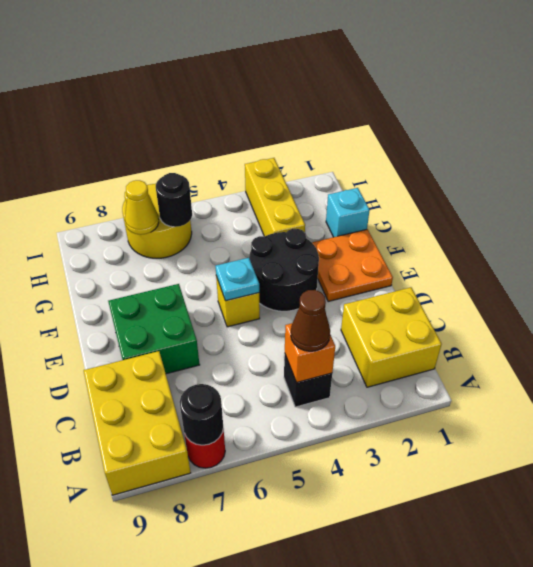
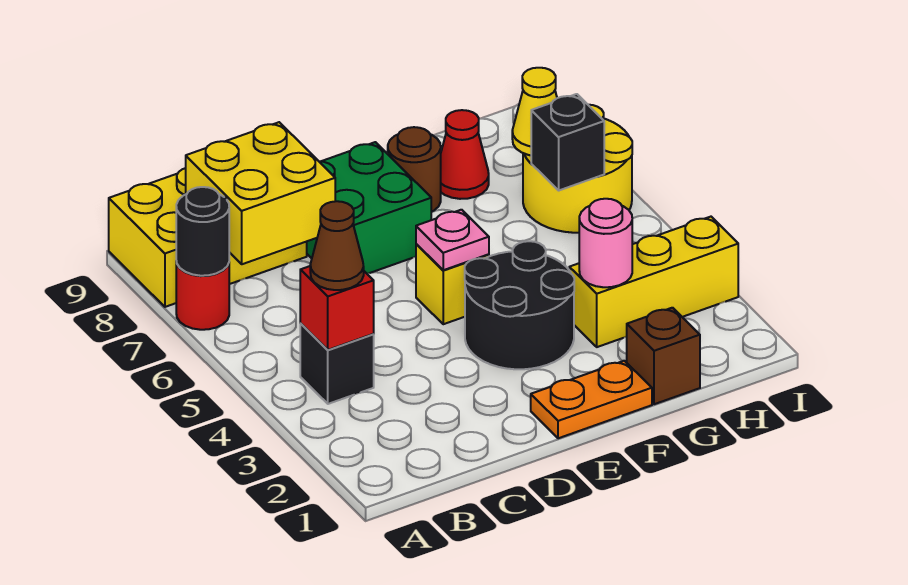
yellow 2x2 brick [341,287,442,387] -> yellow 2x2 brick moved to [186,122,335,264]
orange 1x1 brick [285,323,335,383] -> red 1x1 brick [300,266,374,350]
orange 2x2 plate [312,229,393,302] -> orange 1x2 plate [531,361,652,438]
cyan 1x1 plate [215,258,259,301] -> pink 1x1 plate [416,210,489,270]
none -> brown 1x1 round brick [388,127,441,212]
cyan 1x1 brick [326,188,370,237] -> brown 1x1 brick [627,308,700,404]
none -> pink 1x1 round brick [579,199,632,287]
none -> red 1x1 cone [441,110,489,199]
black 1x1 round brick [156,173,192,227] -> black 1x1 brick [531,94,604,190]

